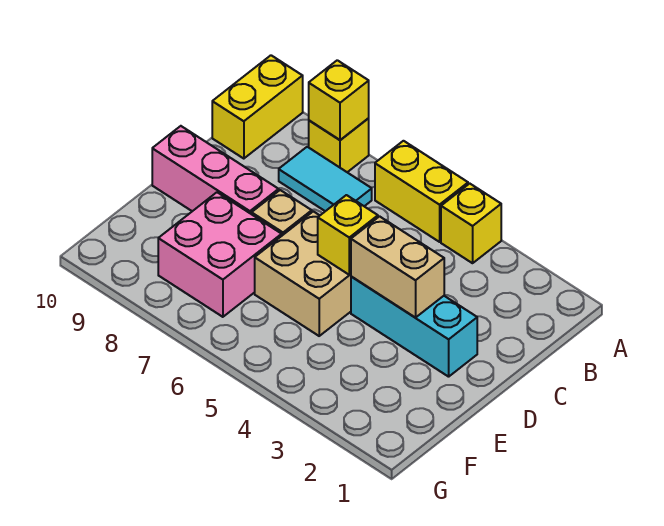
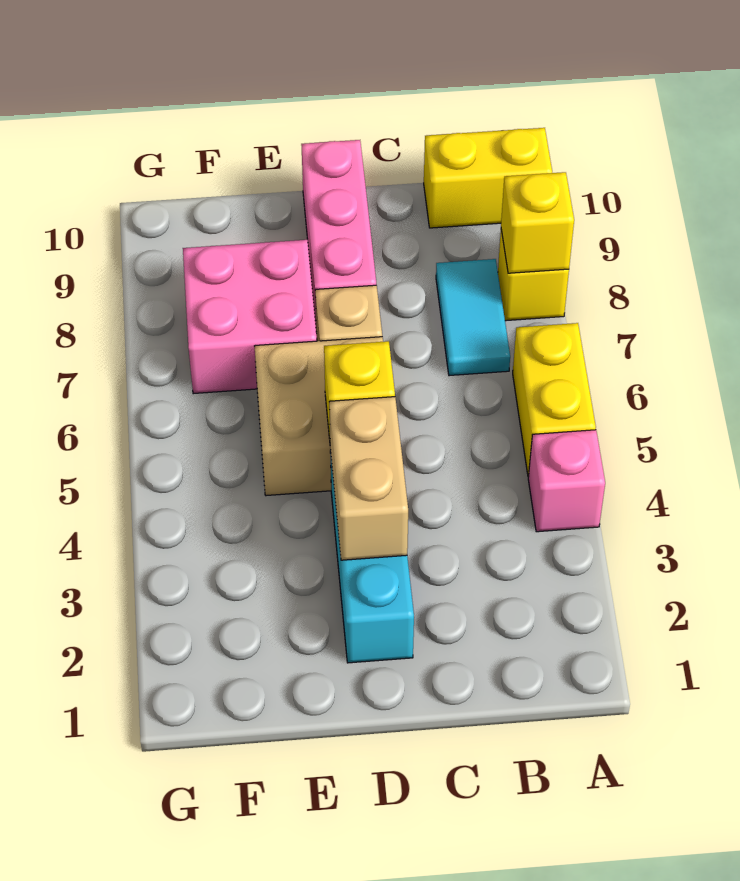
yellow 1x1 brick [441,184,501,263] -> pink 1x1 brick [528,430,605,532]

